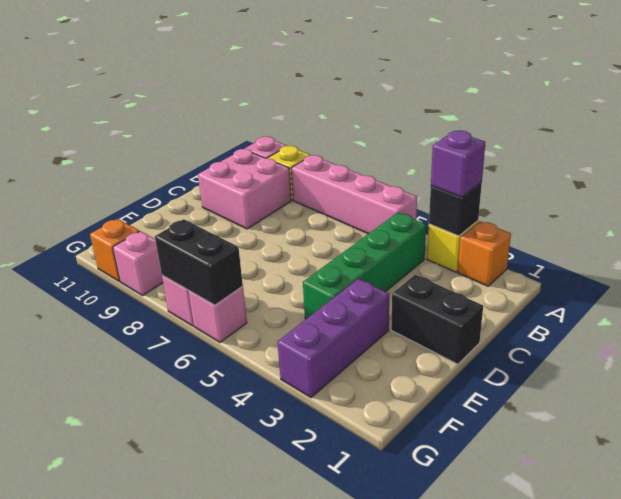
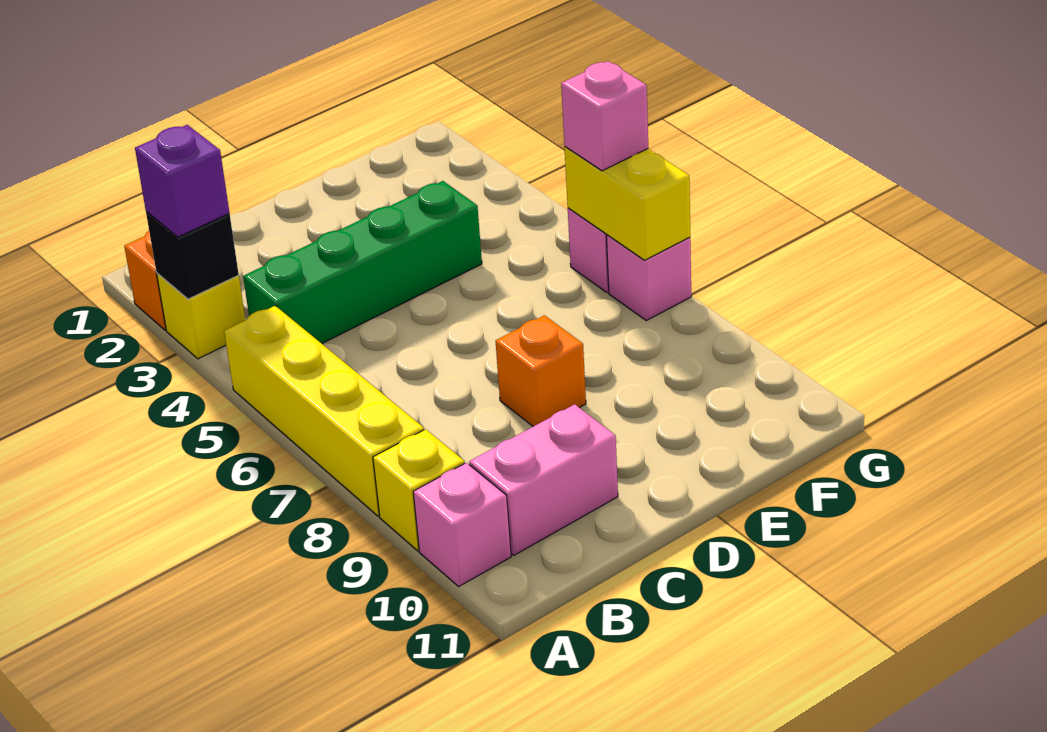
pink 1x4 brick [291,155,417,234] -> yellow 1x4 brick [224,306,424,516]
pink 2x2 brick [198,149,291,229] -> pink 1x2 brick [469,404,618,555]
black 1x2 brick [391,275,483,364] -> none
purple 1x3 brick [277,279,389,398] -> none
black 1x2 brick [155,219,243,305] -> yellow 1x2 brick [564,147,690,260]
pink 1x1 brick [113,231,163,295] -> pink 1x1 brick moved to [561,61,648,171]
orange 1x1 brick [90,219,139,281] -> orange 1x1 brick moved to [496,315,586,426]

